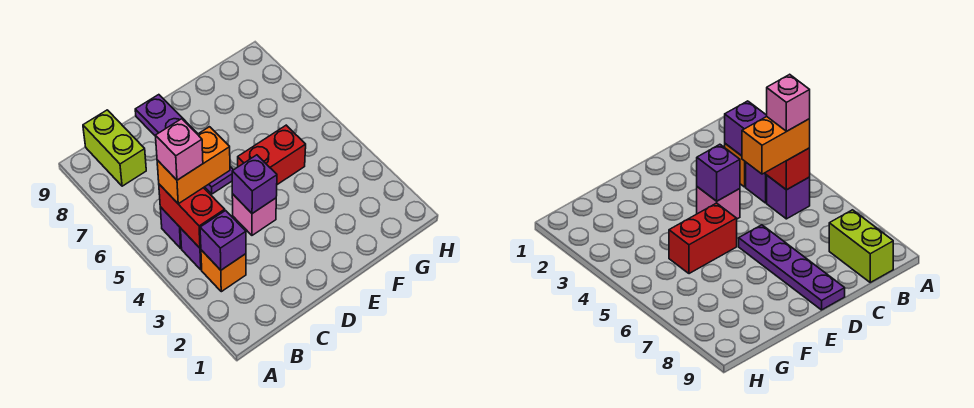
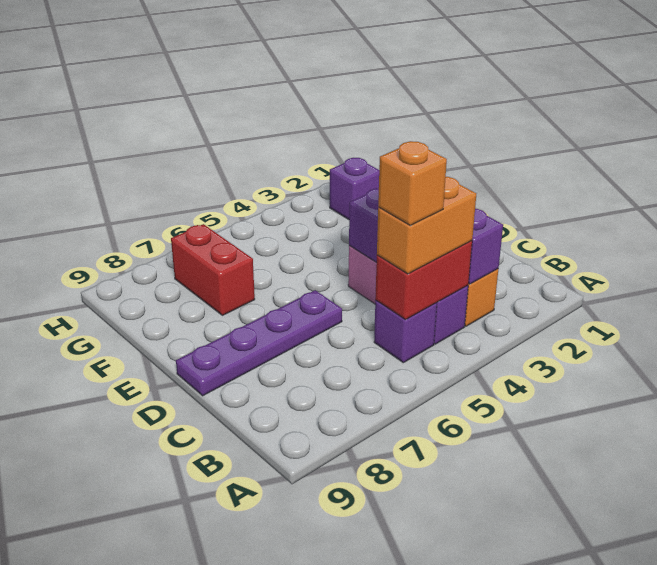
orange 1x2 brick [157,127,230,204] -> orange 1x2 brick turned to [377,177,476,274]
pink 1x1 brick [156,119,203,180] -> orange 1x1 brick [378,141,447,225]
lime 1x2 brick [83,110,146,186] -> none
red 1x2 brick [238,125,306,185] -> red 1x2 brick moved to [171,224,255,315]
none -> purple 1x1 brick [330,158,379,219]

